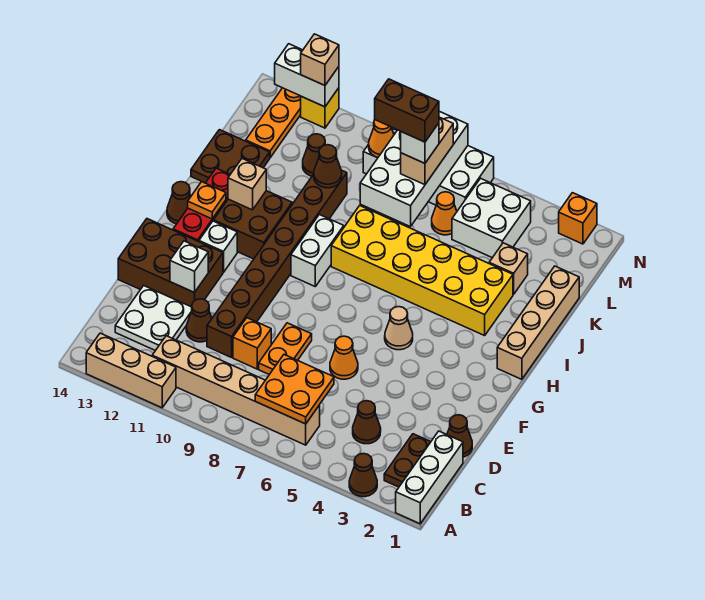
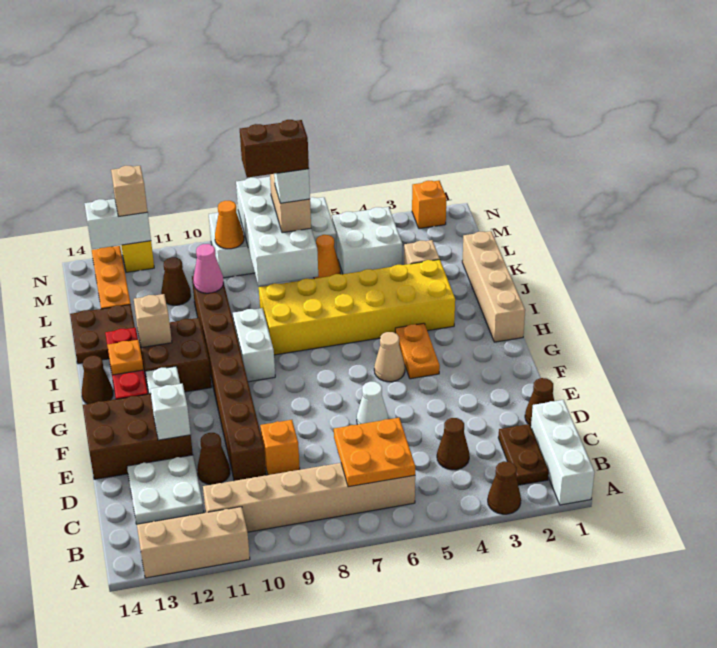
orange 1x2 plate [259,323,312,375] -> orange 1x2 plate moved to [395,323,440,379]
orange 1x1 cone [330,336,358,379] -> white 1x1 cone [357,382,388,424]
brown 1x1 cone [314,145,342,188] -> pink 1x1 cone [193,244,223,293]

